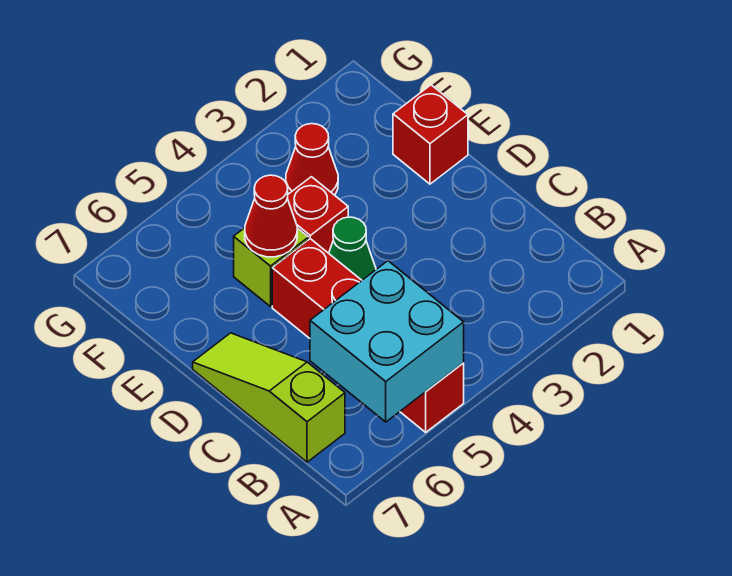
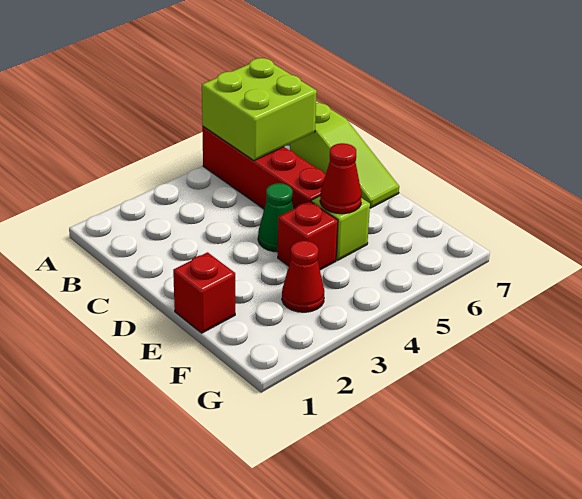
cyan 2x2 brick [310,261,464,422] -> lime 2x2 brick [202,58,317,161]

